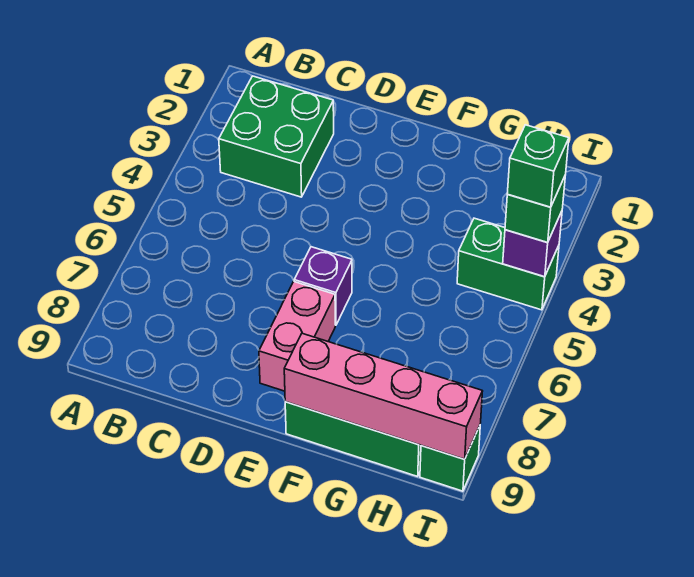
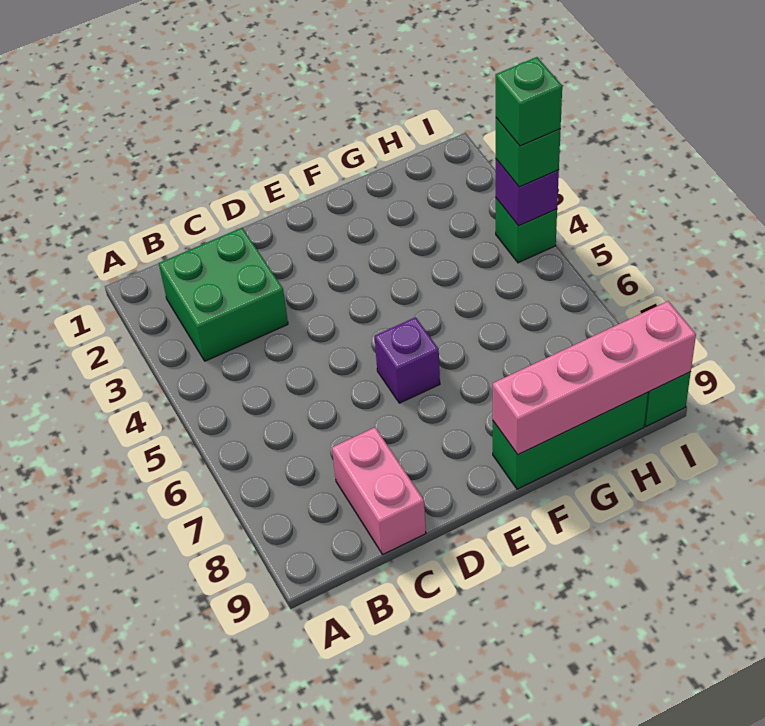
pink 1x2 brick [259,282,335,391] -> pink 1x2 brick moved to [332,427,426,554]
green 1x2 brick [457,218,559,310] -> green 1x1 brick [496,198,557,263]

